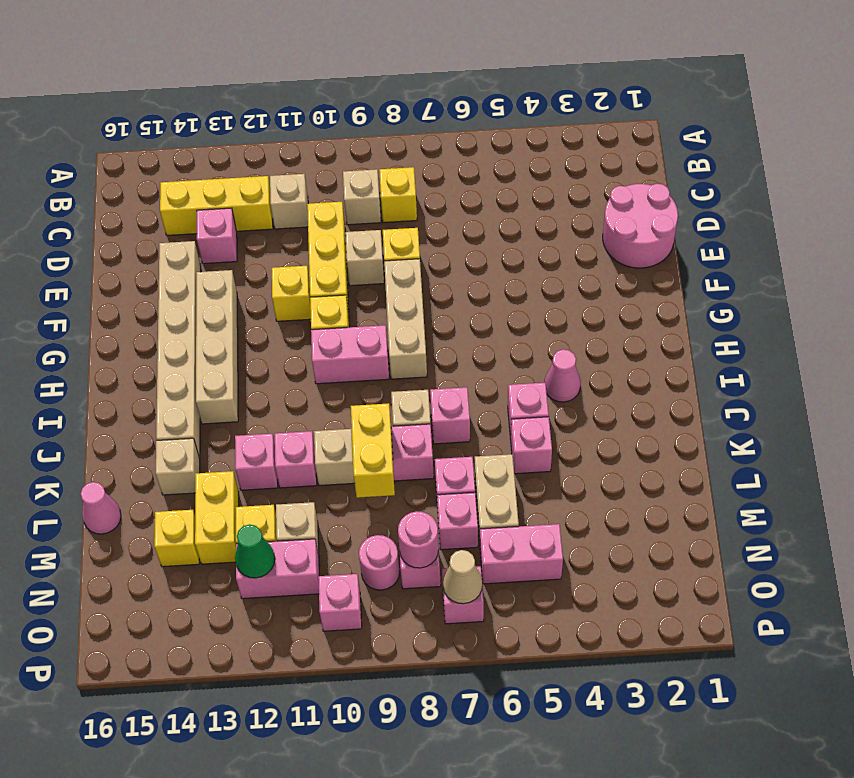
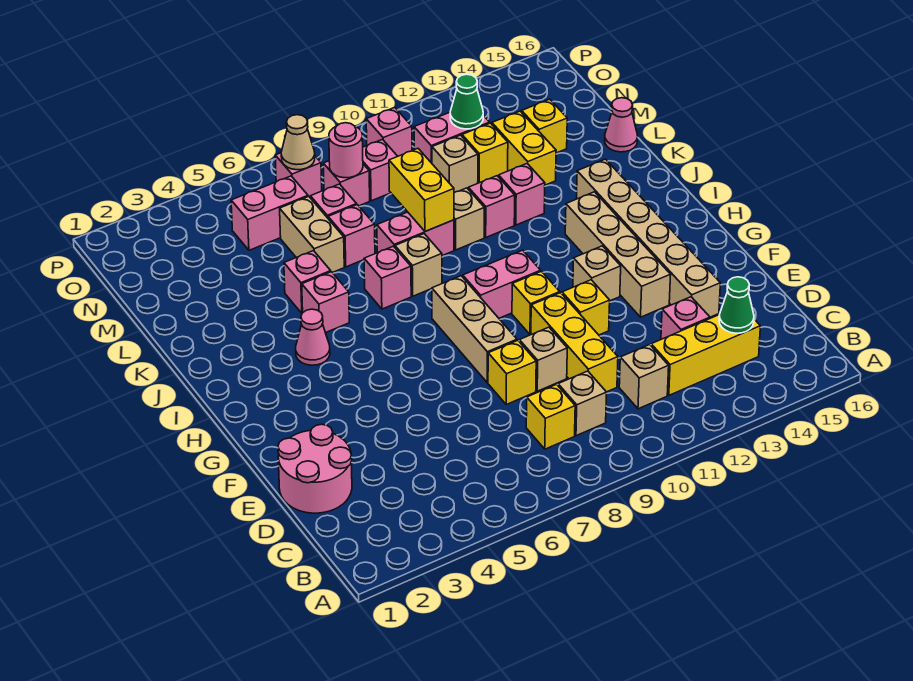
none -> green 1x1 cone [719,277,754,333]
tan 1x1 brick [156,438,200,495] -> tan 1x1 brick moved to [573,246,621,301]
pink 1x1 round brick [359,535,399,590] -> pink 1x1 brick [363,139,398,201]

